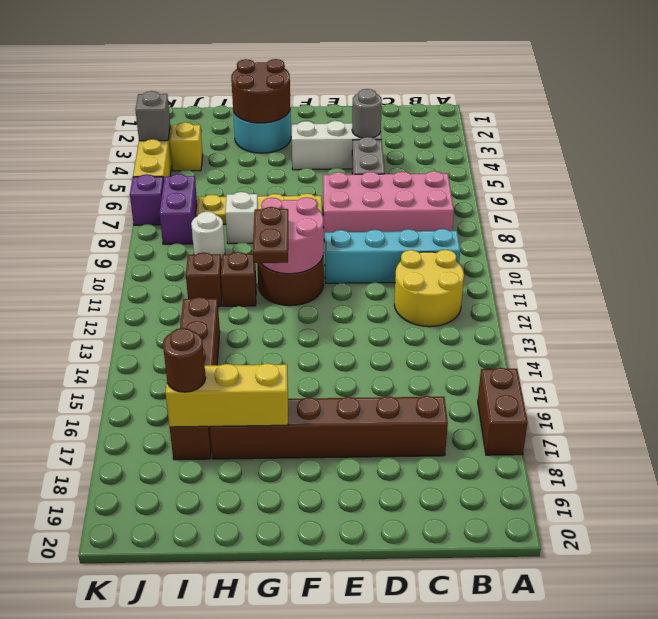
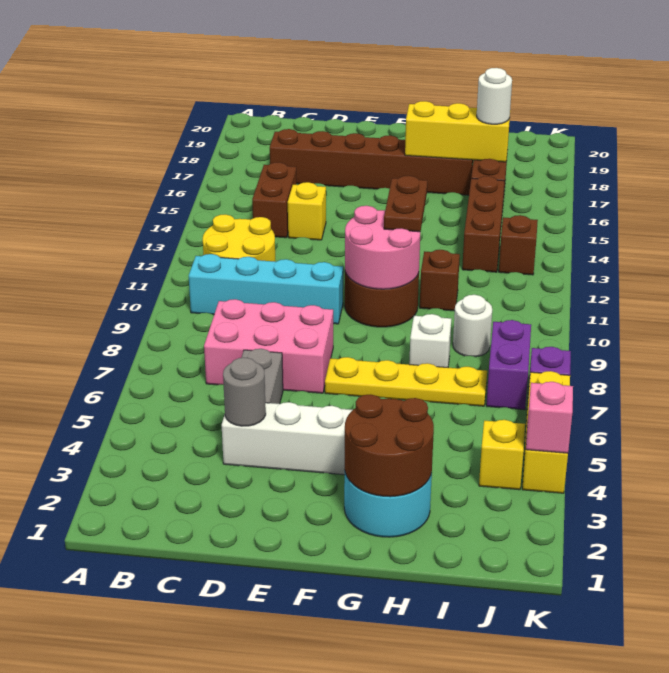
brown 1x2 brick [478,368,528,455] -> brown 1x2 brick moved to [252,162,297,238]
pink 2x4 brick [323,171,454,242] -> pink 2x3 brick [204,299,333,393]
none -> yellow 1x1 brick [288,182,326,240]
brown 1x1 brick [186,253,222,307] -> brown 1x1 brick moved to [499,215,538,275]
brown 1x1 round brick [163,328,206,392] -> white 1x1 round brick [477,68,512,124]
grey 1x1 brick [135,91,170,141] -> pink 1x1 brick [526,382,573,453]

